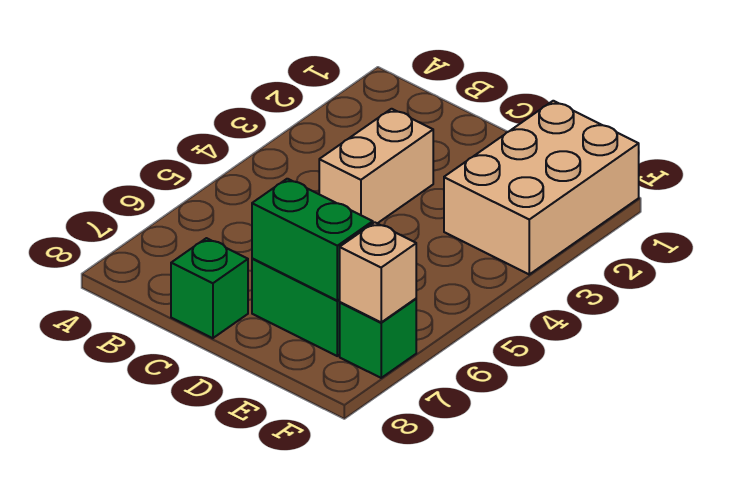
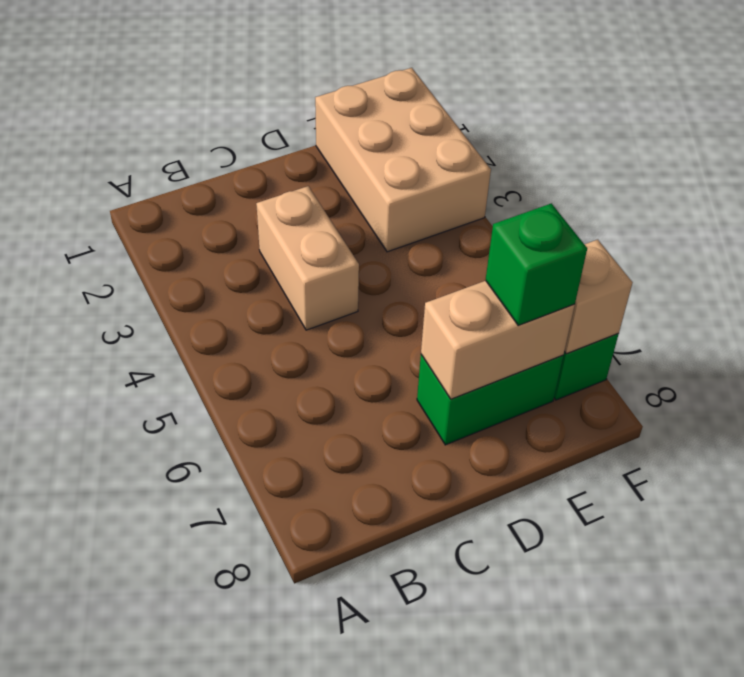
green 1x1 brick [171,238,248,338] -> green 1x1 brick moved to [486,203,587,325]
green 1x2 brick [252,179,373,301] -> tan 1x2 brick [421,281,575,399]

